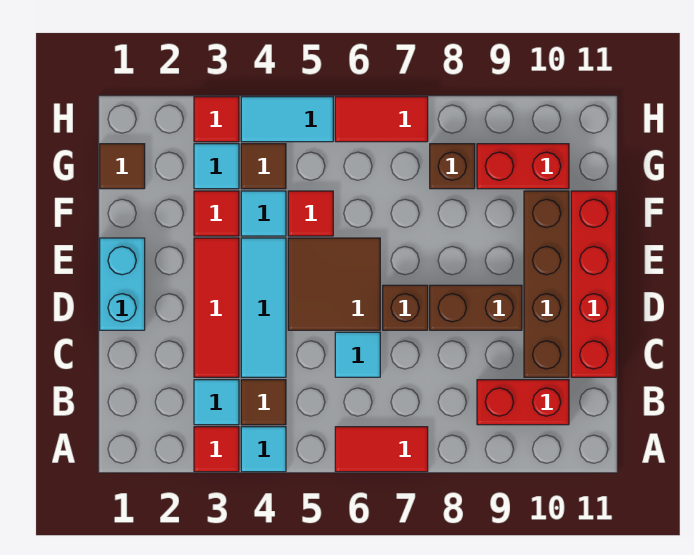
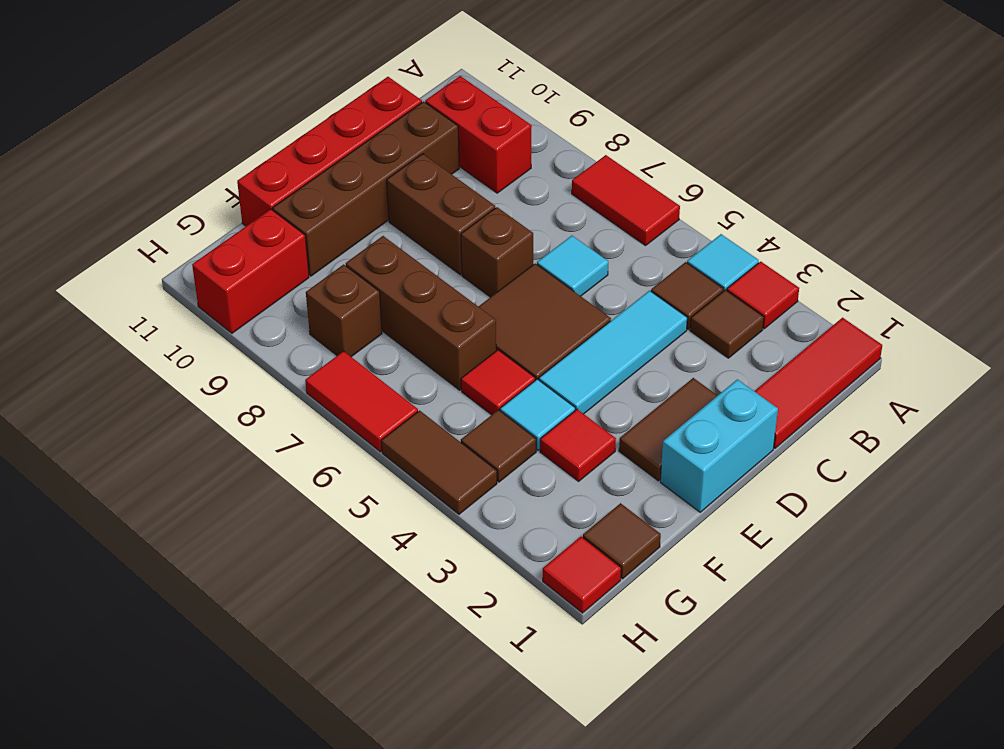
cyan 1x1 tile [194,380,239,425] -> brown 1x1 tile [690,290,764,358]
red 1x3 tile [194,238,239,377] -> red 1x3 tile moved to [754,318,882,448]
none -> brown 1x2 tile [619,378,718,481]
none -> brown 1x3 brick [346,236,496,390]
cyan 1x1 tile [194,144,239,189] -> none
red 1x2 brick [477,144,569,189] -> red 1x2 brick turned to [192,209,309,333]
red 1x1 tile [194,97,239,142] -> red 1x1 tile moved to [543,537,621,613]
cyan 1x2 tile [241,97,333,142] -> brown 1x2 tile [381,411,497,514]

